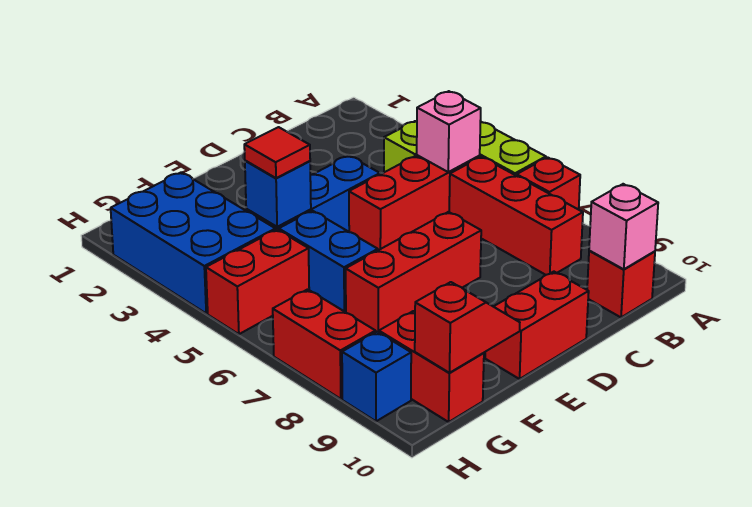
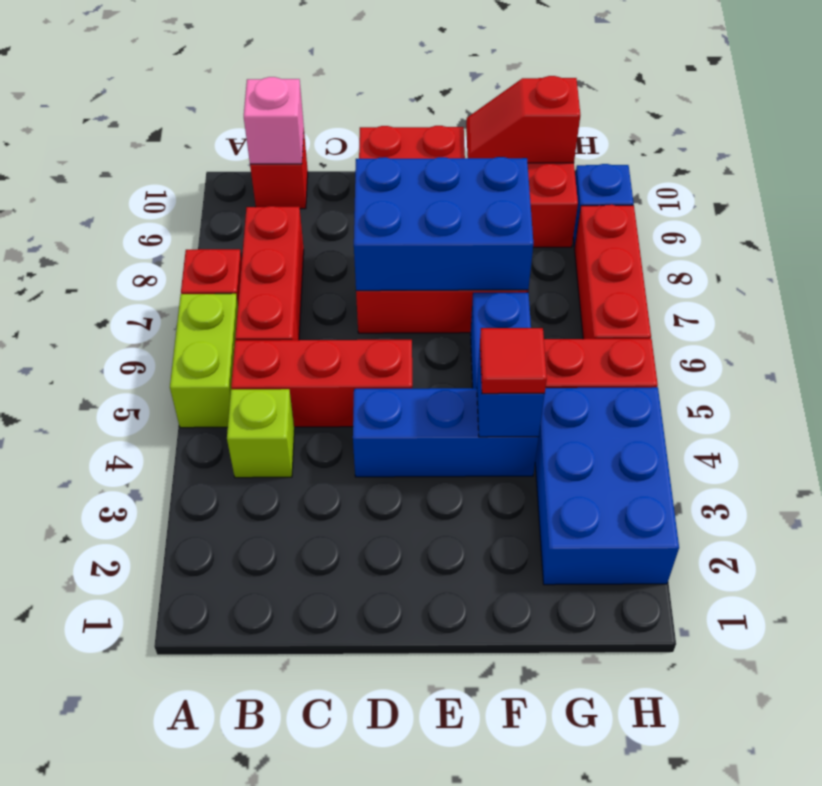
pink 1x1 brick [417,91,481,172] -> none
none -> blue 2x3 brick [354,157,533,291]
red 1x2 brick [273,289,376,399] -> red 1x3 brick [574,205,651,339]

